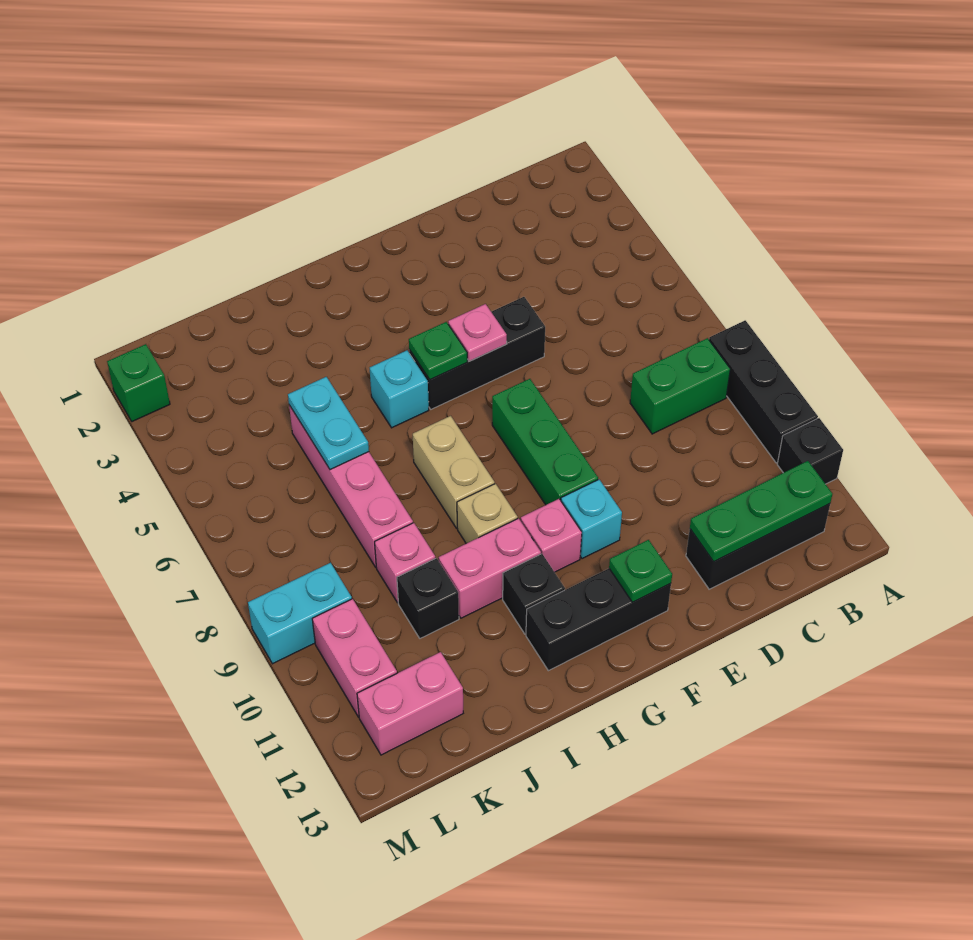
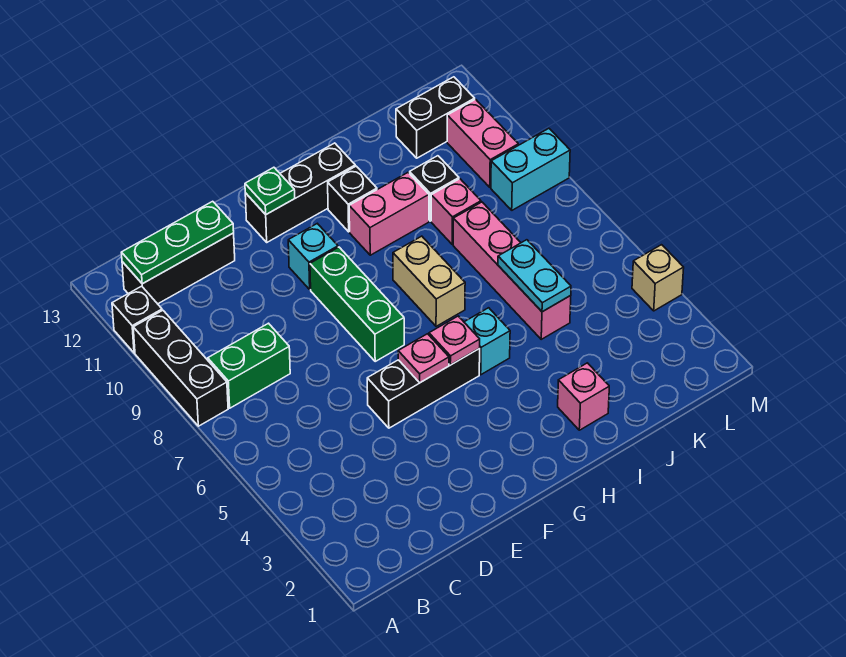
green 1x1 plate [409,322,467,380] -> pink 1x1 plate [429,316,480,365]
pink 1x1 brick [521,499,582,572] -> pink 1x1 brick moved to [558,363,609,430]
tan 1x1 brick [457,484,518,544] -> tan 1x1 brick moved to [632,245,684,311]
pink 1x2 brick [357,652,463,755] -> black 1x2 brick [396,77,475,158]
green 1x1 brick [107,344,170,422] -> none

